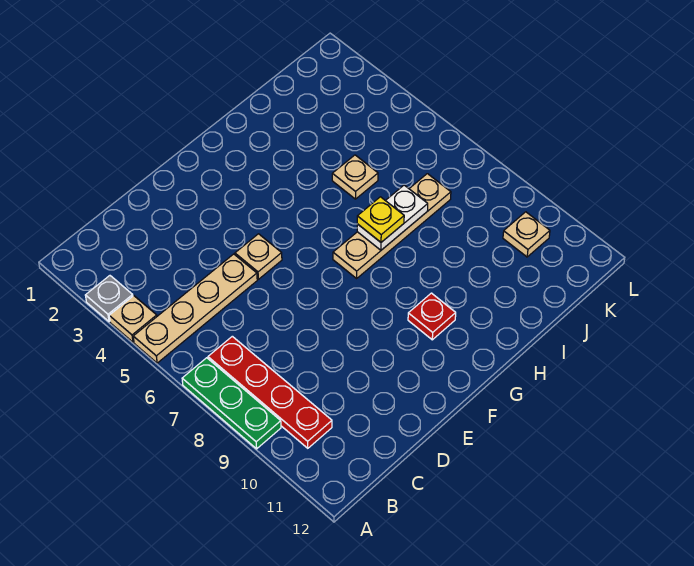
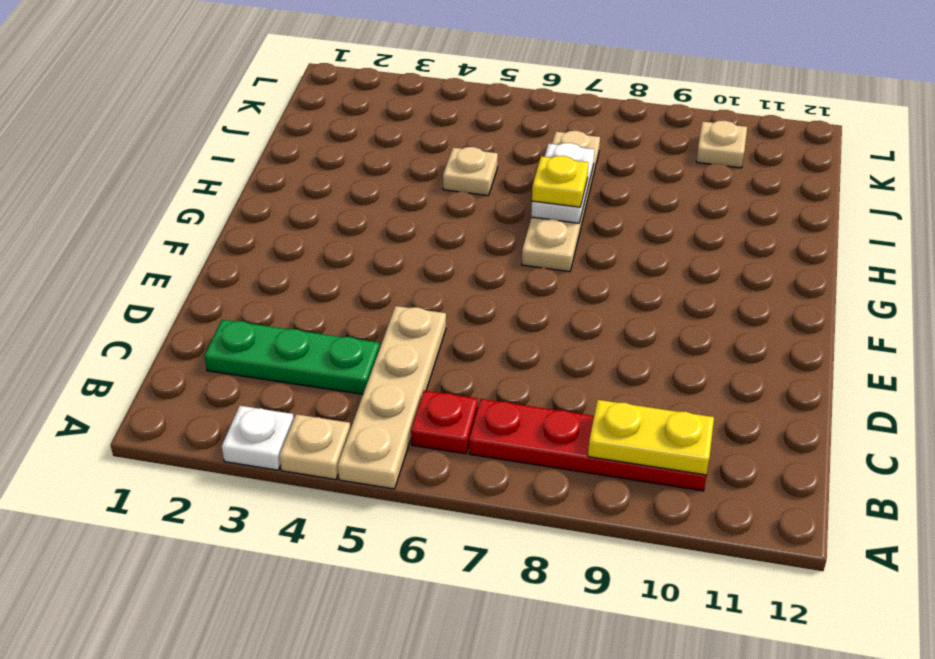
grey 1x1 plate [85,276,133,322] -> white 1x1 plate [222,406,294,470]
green 1x3 plate [182,358,281,449] -> green 1x3 plate moved to [204,320,380,394]
none -> yellow 1x2 plate [588,400,714,475]
tan 1x1 plate [235,234,282,279] -> none
red 1x1 plate [408,293,456,340] -> red 1x1 plate moved to [411,390,478,454]

